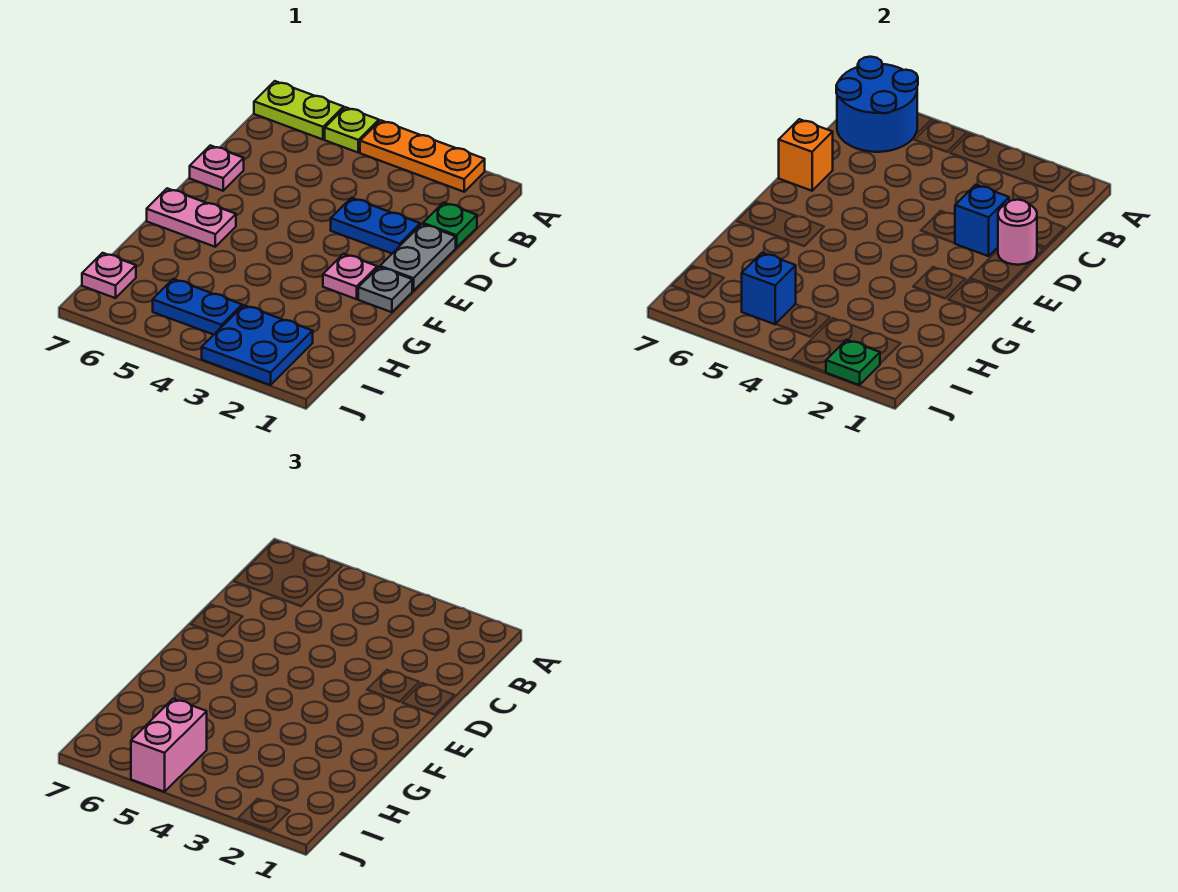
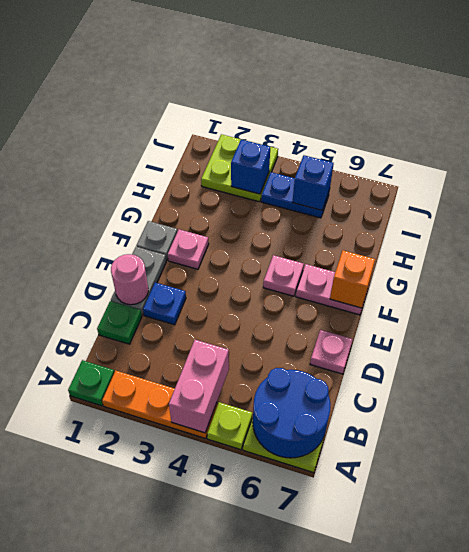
blue 1x2 plate [331,198,420,253] -> blue 1x1 plate [143,283,186,325]
blue 1x1 brick [955,185,1009,256] -> blue 1x1 brick moved to [231,140,270,194]
orange 1x1 brick [779,119,833,191] -> orange 1x1 brick moved to [330,250,375,308]
blue 2x2 plate [202,305,313,385] -> lime 2x2 plate [201,134,278,202]
pink 1x2 brick [131,699,207,792] -> pink 1x2 brick moved to [169,340,229,433]
pink 1x1 plate [82,253,136,298] -> pink 1x1 plate moved to [263,255,304,296]
green 1x1 plate [826,340,880,385] -> green 1x1 plate moved to [68,360,115,406]

